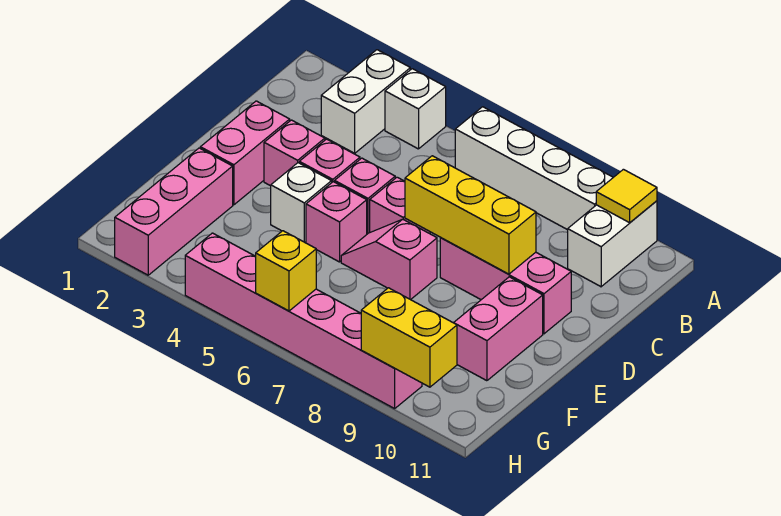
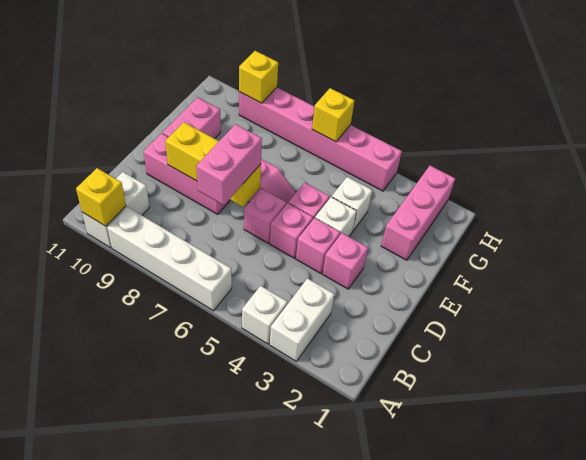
yellow 1x1 tile [596,169,657,223] -> yellow 1x1 brick [76,168,126,226]
pink 1x2 brick [200,101,290,205] -> pink 1x2 brick moved to [196,124,262,205]
none -> white 1x1 brick [332,177,372,231]
yellow 1x2 brick [361,288,457,387] -> yellow 1x1 brick [239,51,278,103]

